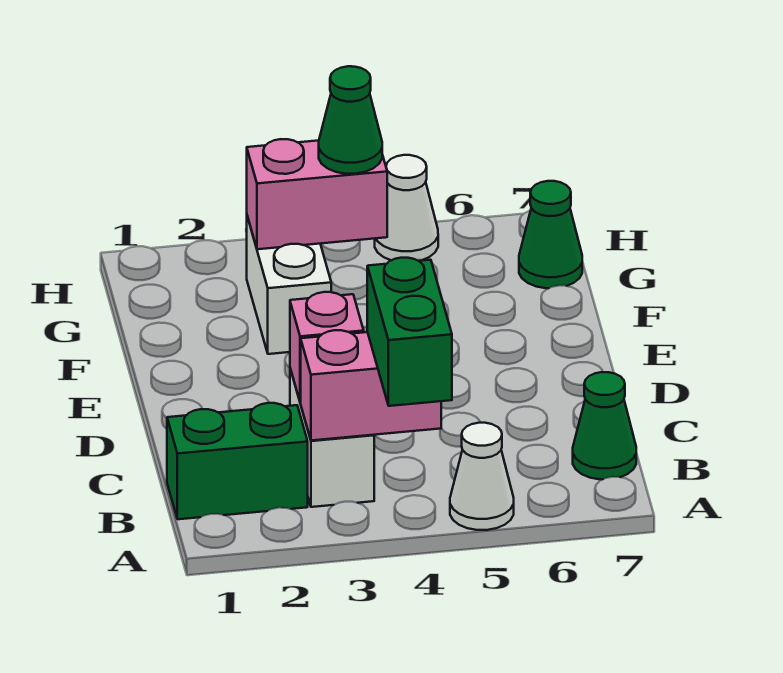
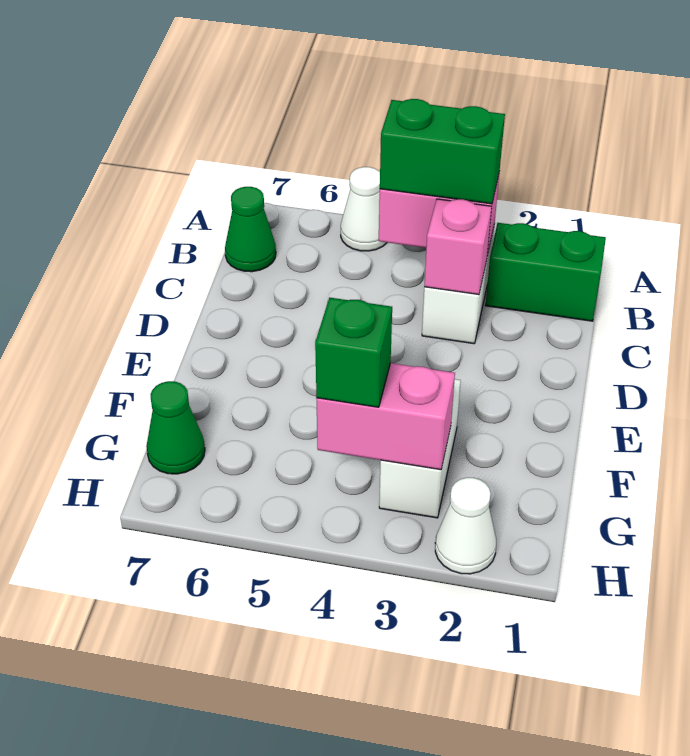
green 1x2 brick [367,258,452,406] -> green 1x2 brick turned to [380,99,505,204]
green 1x1 cone [319,66,382,174] -> green 1x1 brick [315,298,392,407]
white 1x1 cone [375,155,438,260] -> white 1x1 cone moved to [435,478,496,574]

